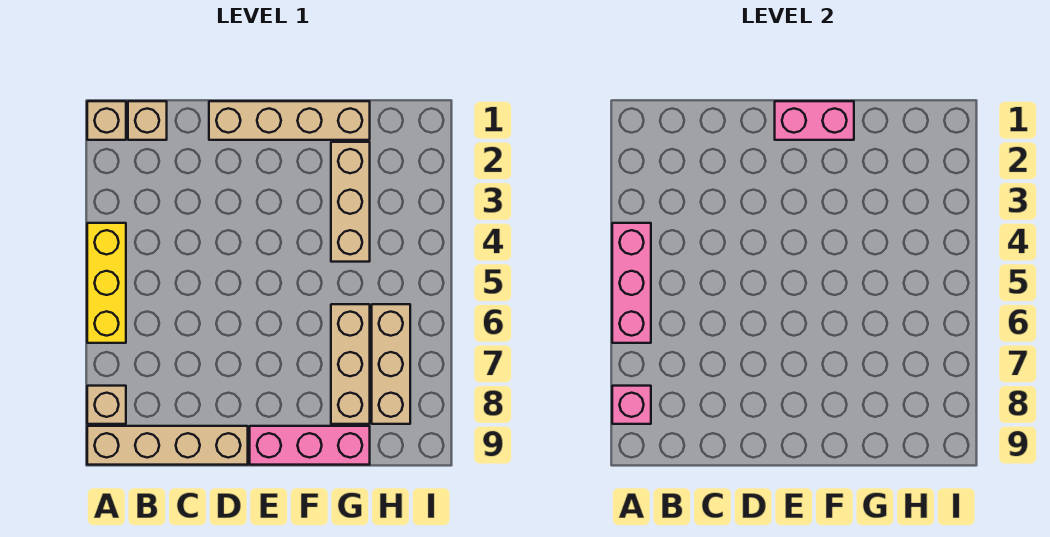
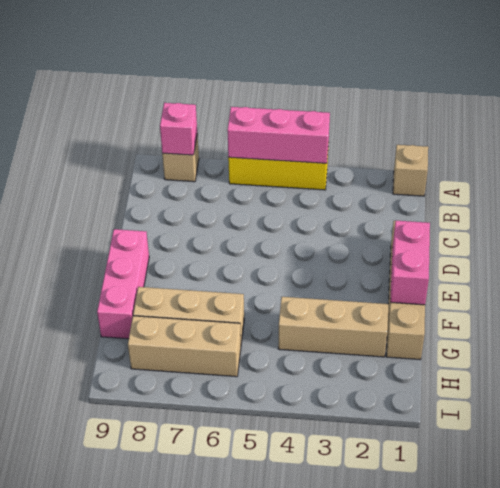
tan 1x4 brick [87,426,248,465] -> none
tan 1x1 brick [128,101,167,140] -> none

